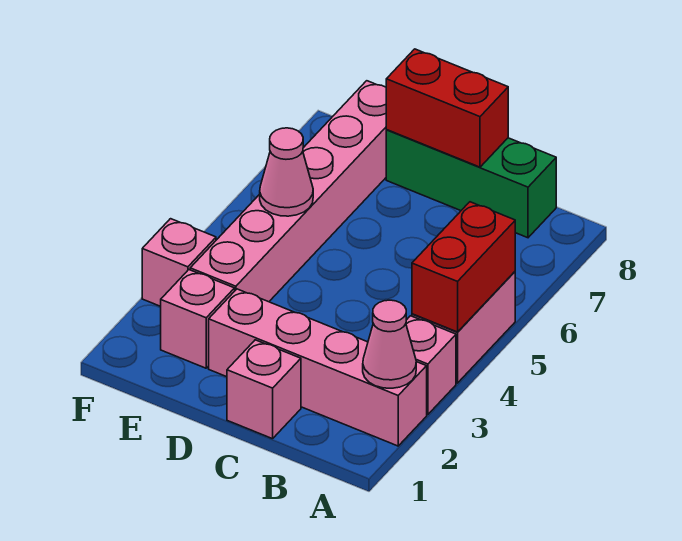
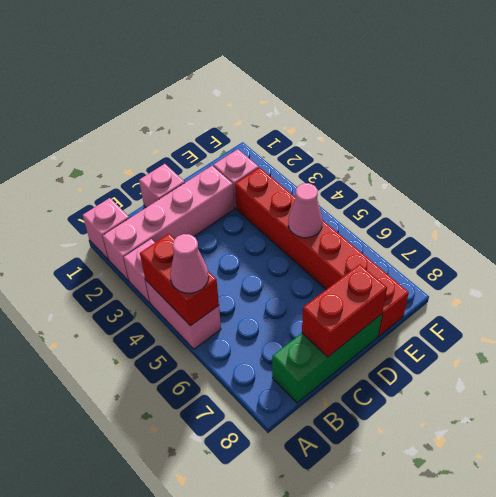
pink 1x1 cone [363,300,416,388] -> pink 1x1 cone moved to [170,234,209,293]
pink 1x6 brick [190,81,387,302] -> red 1x6 brick [235,167,409,336]
pink 1x1 brick [142,219,216,306] -> pink 1x1 brick moved to [83,198,129,259]

